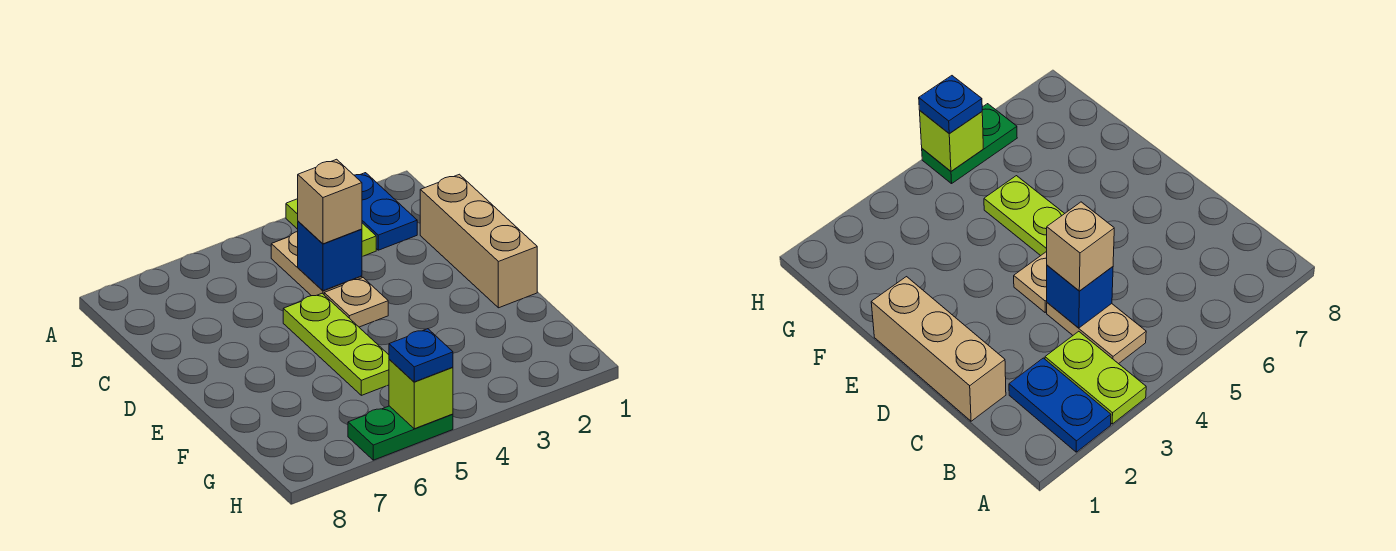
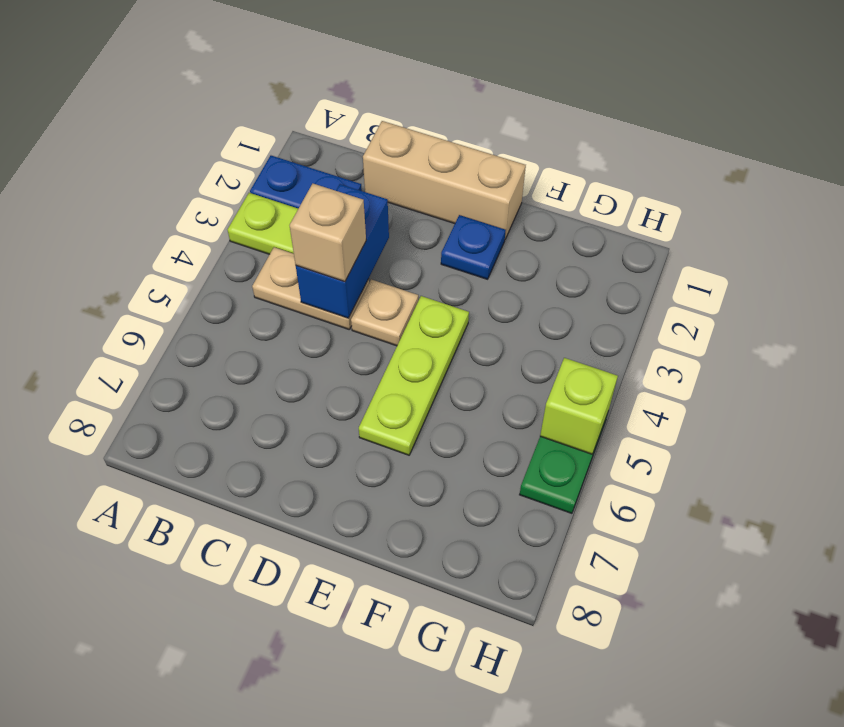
blue 1x1 brick [298,221,362,291] -> blue 1x2 brick [296,184,389,318]
lime 1x3 plate [283,293,389,395] -> lime 1x3 plate turned to [359,296,469,455]
blue 1x1 plate [389,329,453,382] -> blue 1x1 plate moved to [441,215,506,279]

